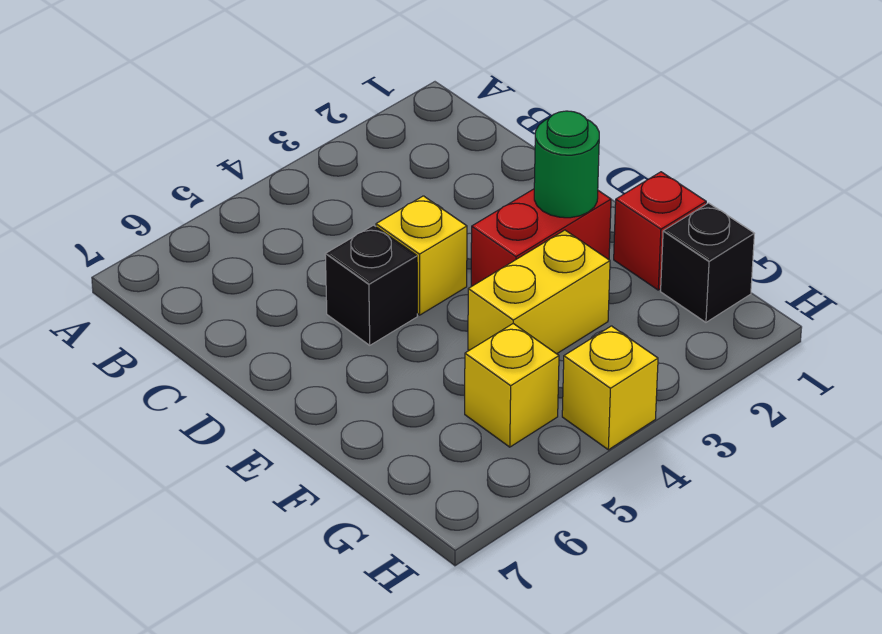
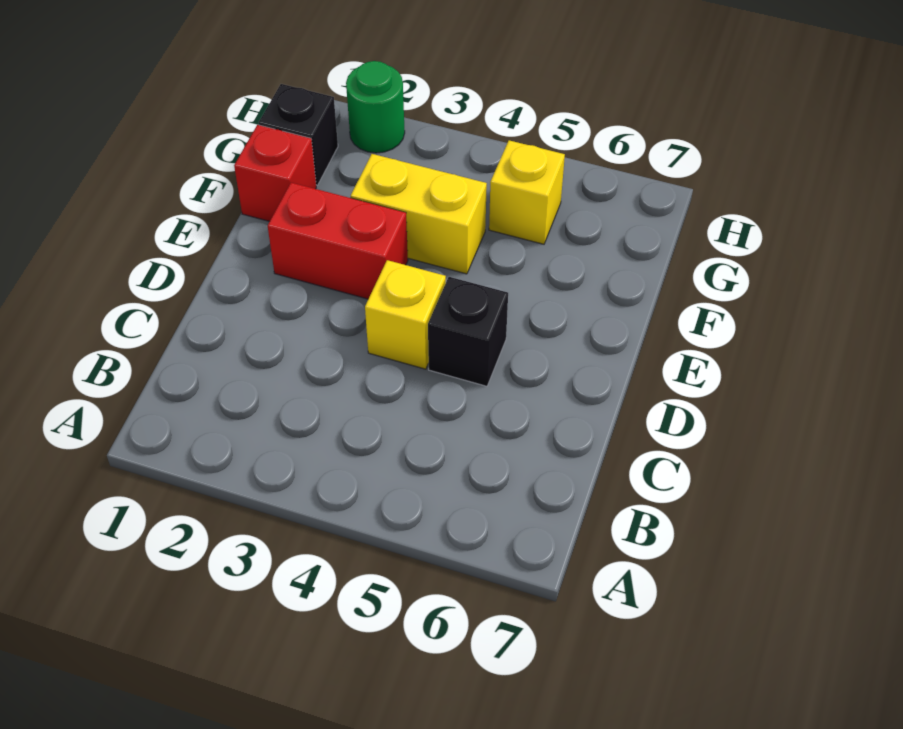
green 1x1 round brick [534,111,599,218] -> green 1x1 round brick moved to [346,61,405,153]
yellow 1x1 brick [562,326,658,450] -> none

